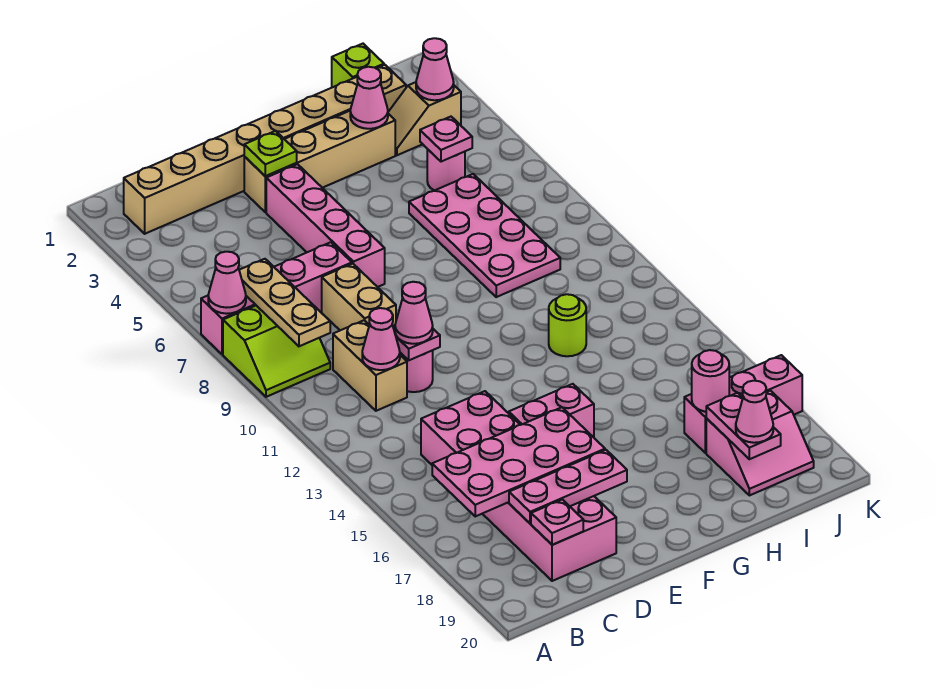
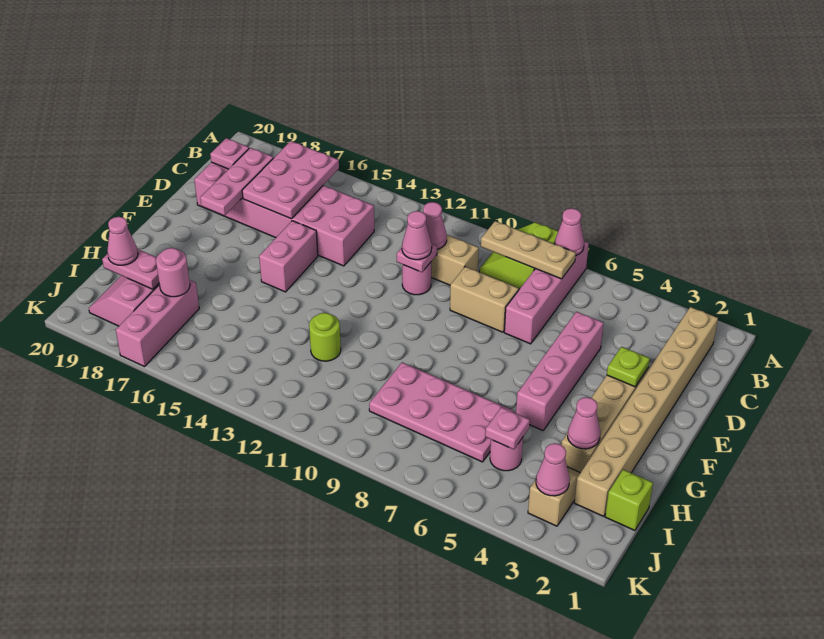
pink 2x4 plate [432,407,605,516] -> pink 2x3 plate [242,141,339,219]
pink 1x4 brick [266,164,385,287] -> pink 1x4 brick turned to [516,312,604,430]

